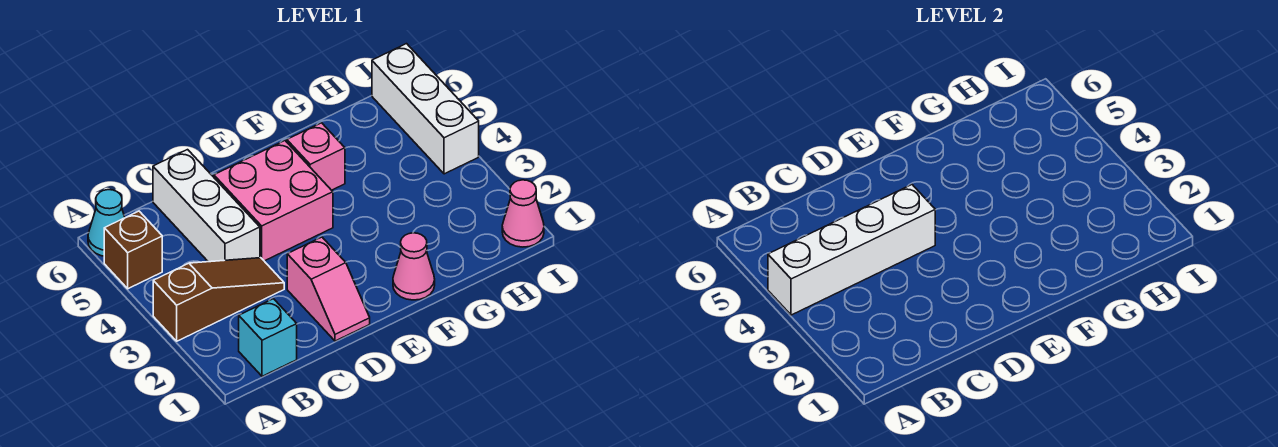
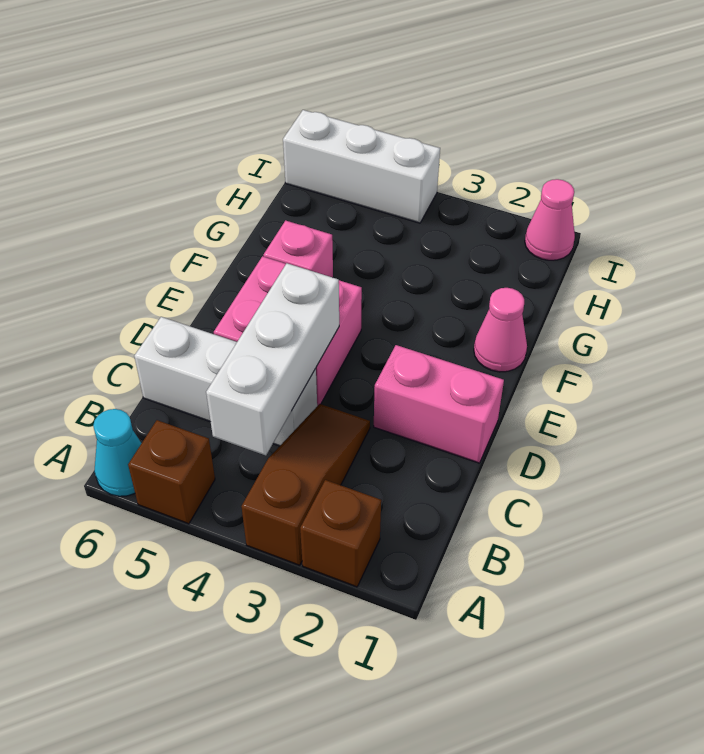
none -> brown 1x1 brick [300,480,381,587]
white 1x4 brick [768,185,935,315] -> white 1x3 brick [206,263,339,455]
cyan 1x1 brick [239,299,297,376] -> none
pink 1x2 slope [287,237,370,341] -> pink 1x2 brick [374,345,504,463]

